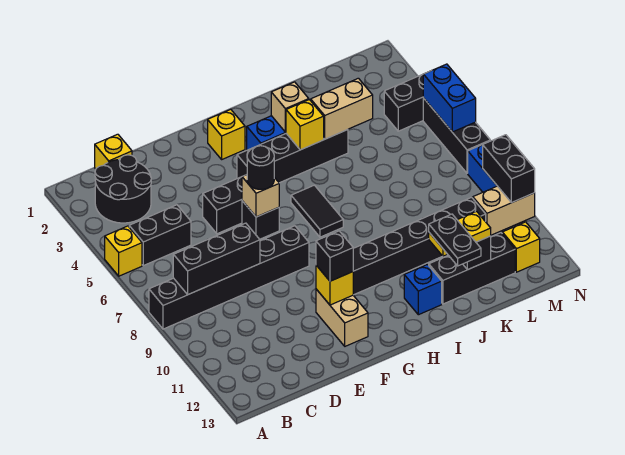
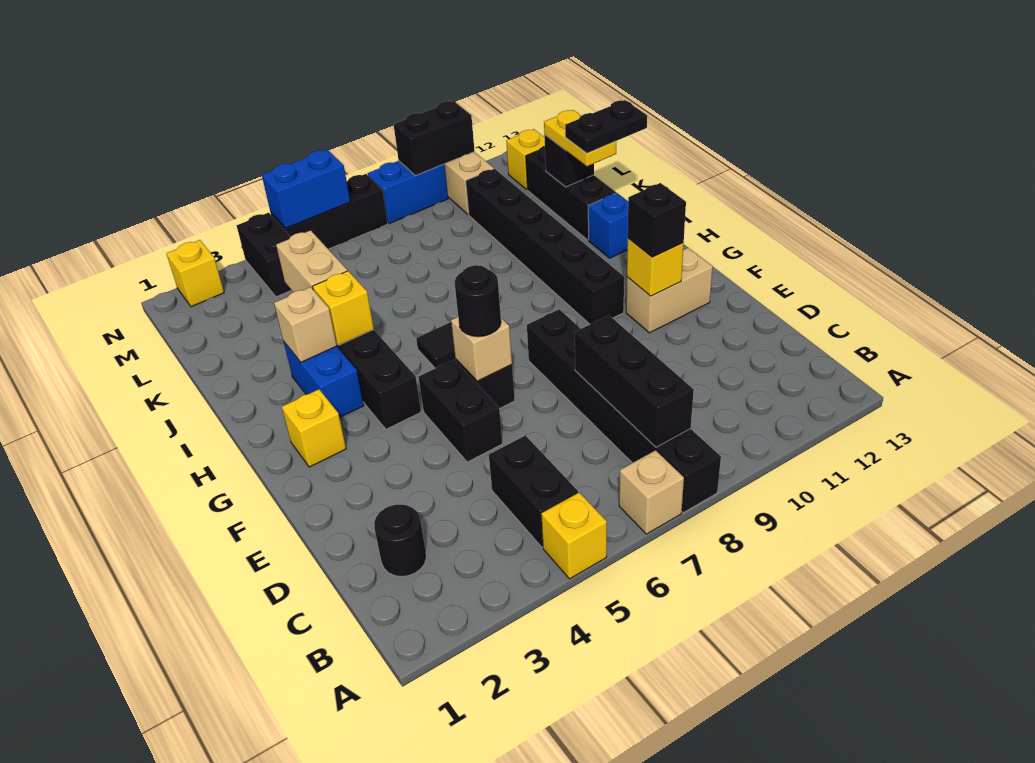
none -> tan 1x1 brick [619,450,684,534]
black 2x2 round brick [95,155,151,223] -> black 1x1 round brick [374,504,426,577]
yellow 1x1 brick [95,134,132,169] -> yellow 1x1 brick moved to [166,240,224,307]

